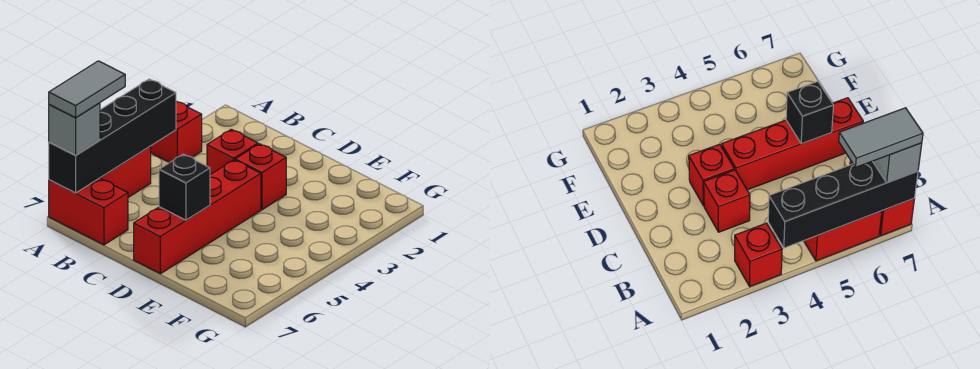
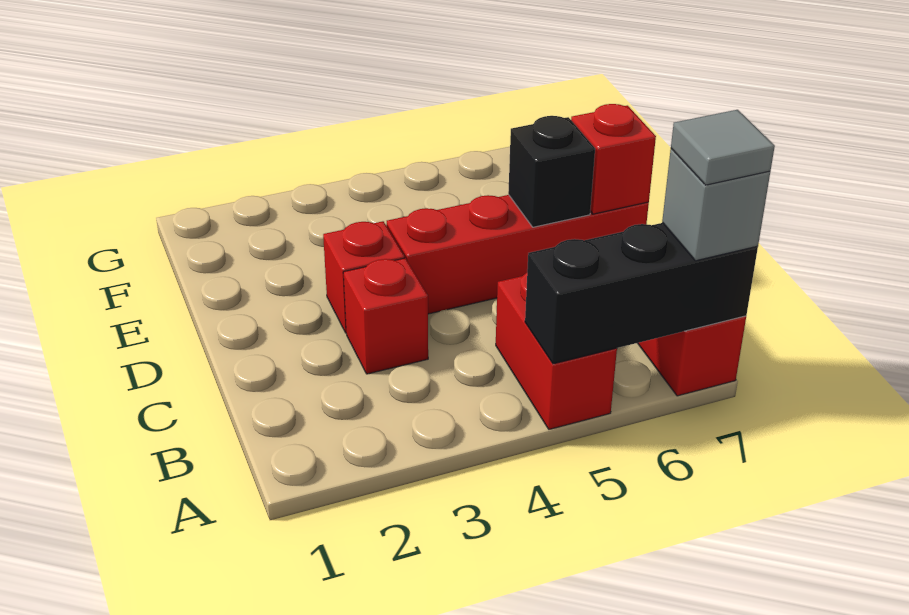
red 1x1 brick [151,101,202,163] -> red 1x1 brick moved to [571,104,656,214]
black 1x4 brick [49,79,176,193] -> black 1x3 brick [525,223,758,364]
red 1x2 brick [100,146,151,197] -> red 1x2 brick turned to [496,273,617,429]
grey 1x2 tile [49,61,125,118] -> grey 1x1 tile [671,110,775,185]

